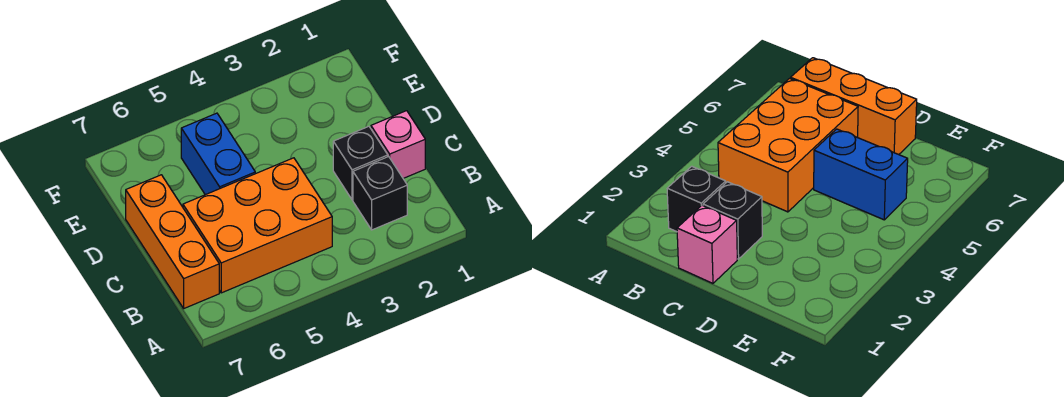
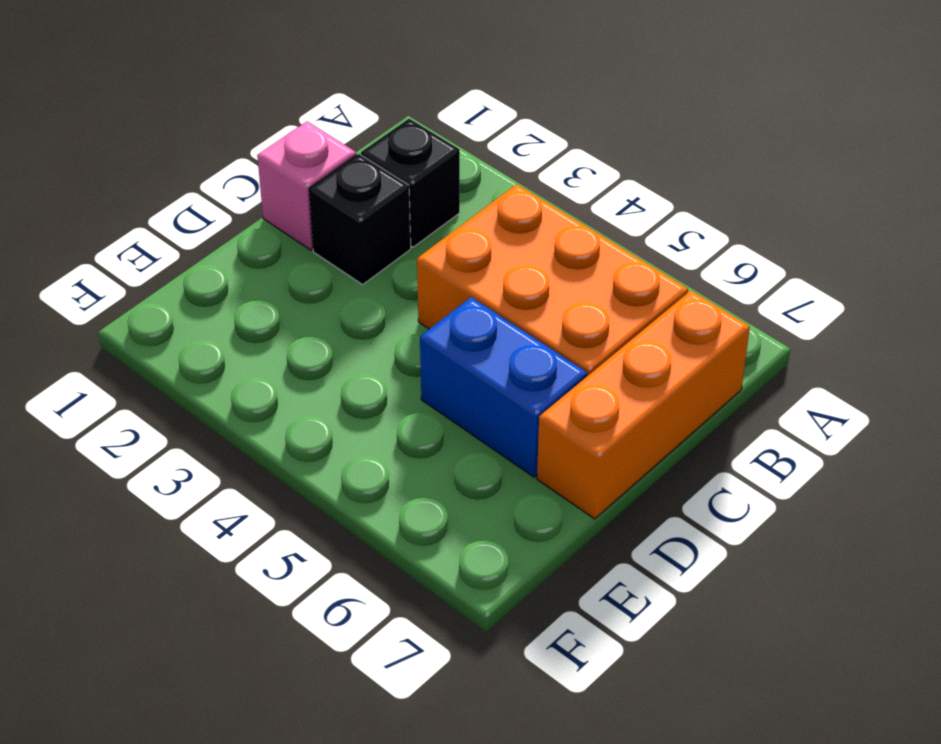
blue 1x2 brick [181,113,255,195] -> blue 1x2 brick turned to [420,297,587,477]

